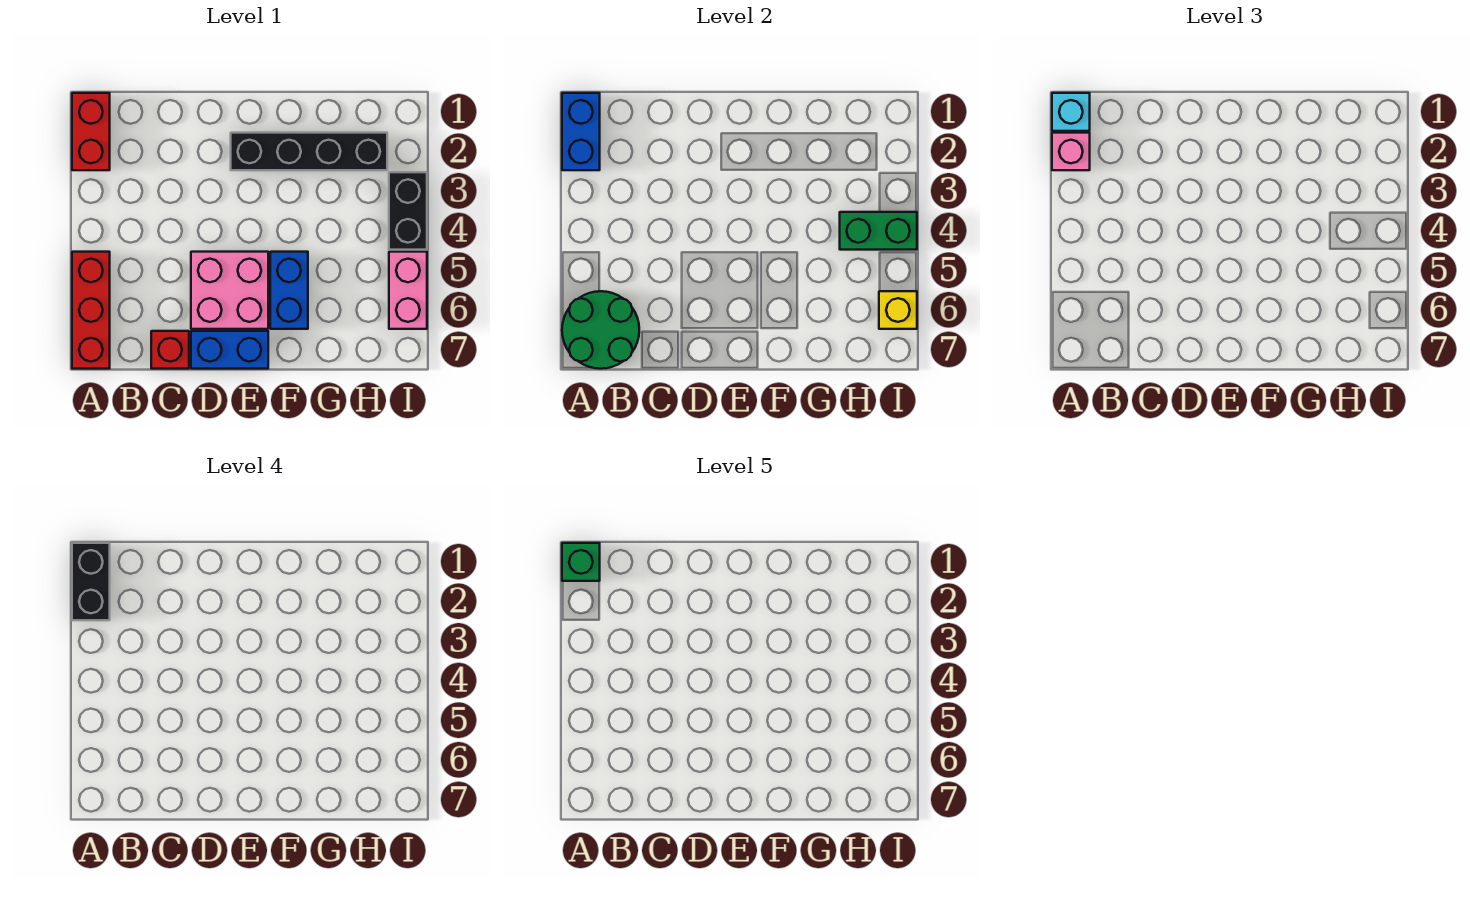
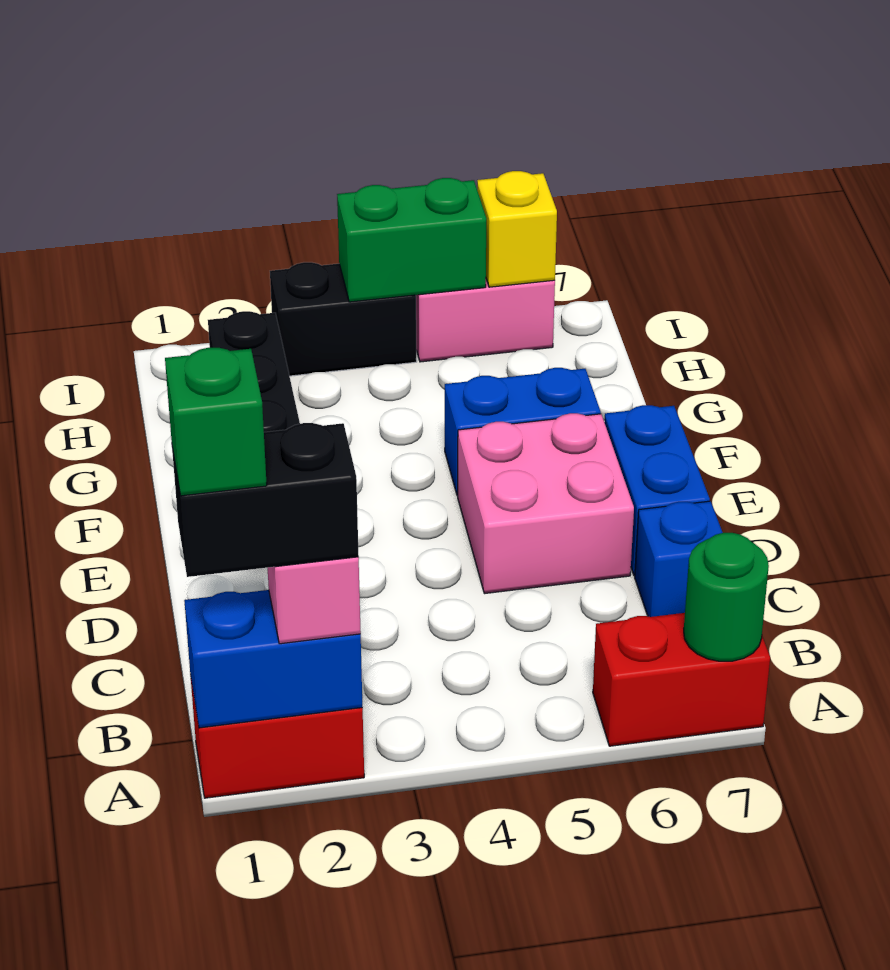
cyan 1x1 brick [1052,93,1090,131] -> none
red 1x3 brick [72,252,110,369] -> red 1x2 brick [593,613,770,746]
green 2x2 round brick [562,291,639,369] -> green 1x1 round brick [684,533,769,661]
red 1x1 brick [151,331,189,369] -> blue 1x1 brick [635,501,723,617]
green 1x2 brick [840,212,917,250] -> green 1x2 brick turned to [337,178,487,302]

